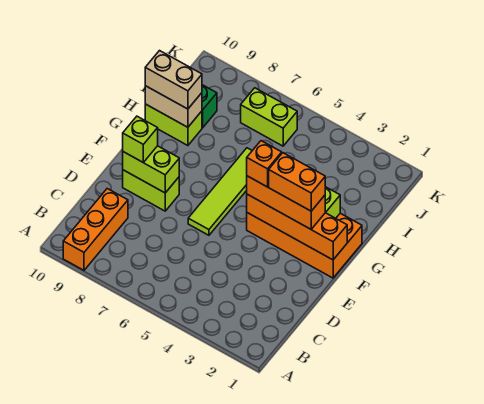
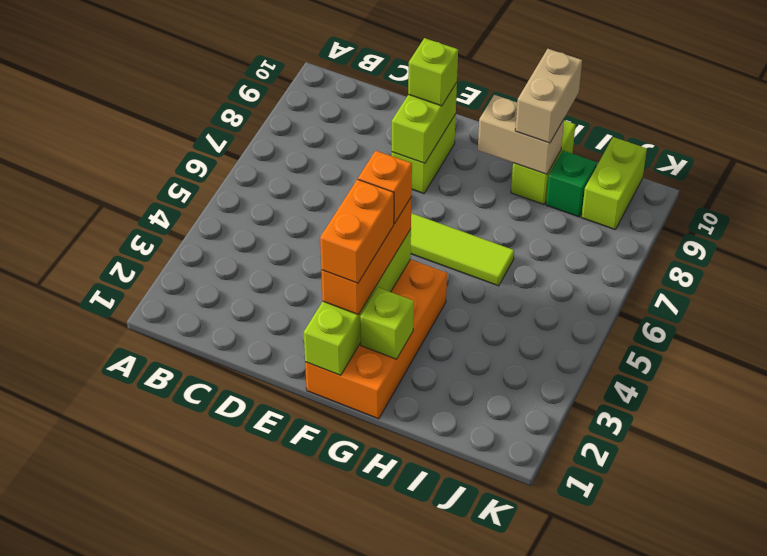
orange 1x3 brick [63,189,128,270] -> none
orange 1x4 brick [247,194,347,260] -> lime 1x4 brick [304,229,411,375]
tan 1x2 brick [145,86,202,127] -> tan 1x2 brick turned to [478,95,564,174]
lime 1x2 brick [241,88,297,146] -> lime 1x2 brick moved to [582,137,647,230]

